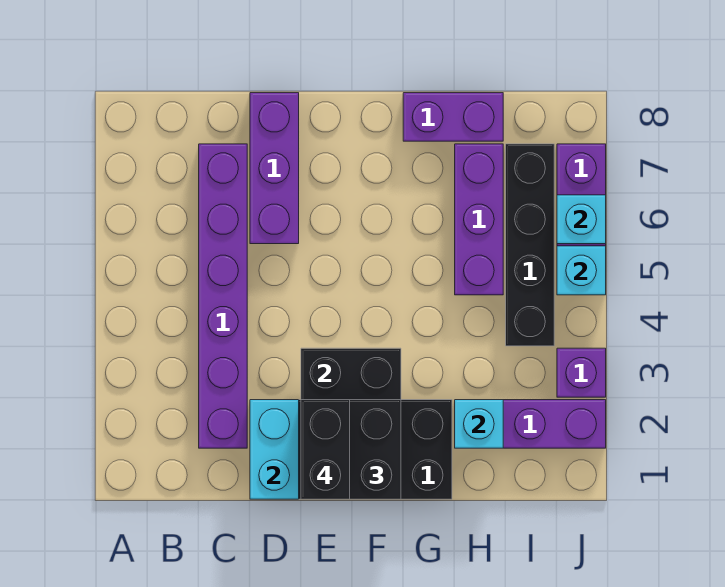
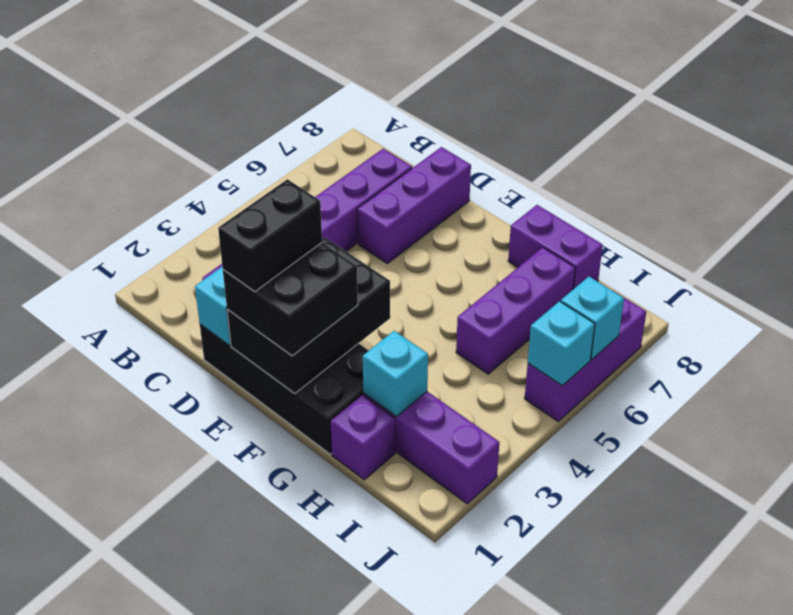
black 1x4 brick [506,144,554,346] -> none
purple 1x1 brick [557,348,606,397] -> purple 1x1 brick moved to [330,395,395,480]

